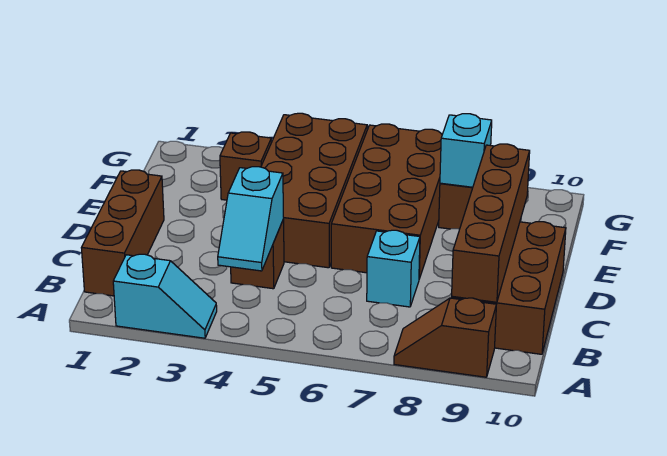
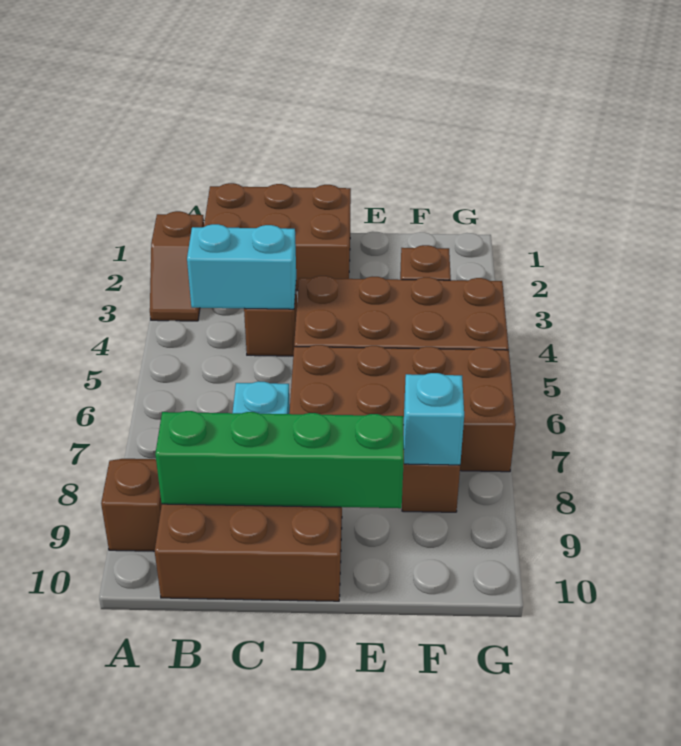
cyan 1x2 slope [113,254,217,338] -> brown 1x2 slope [150,211,204,321]
brown 1x3 brick [81,170,164,296] -> brown 2x3 brick [204,183,351,291]
cyan 1x2 slope [218,167,284,271] -> cyan 1x2 brick [187,224,296,309]
brown 1x4 brick [452,144,530,302] -> green 1x4 brick [155,411,404,508]

